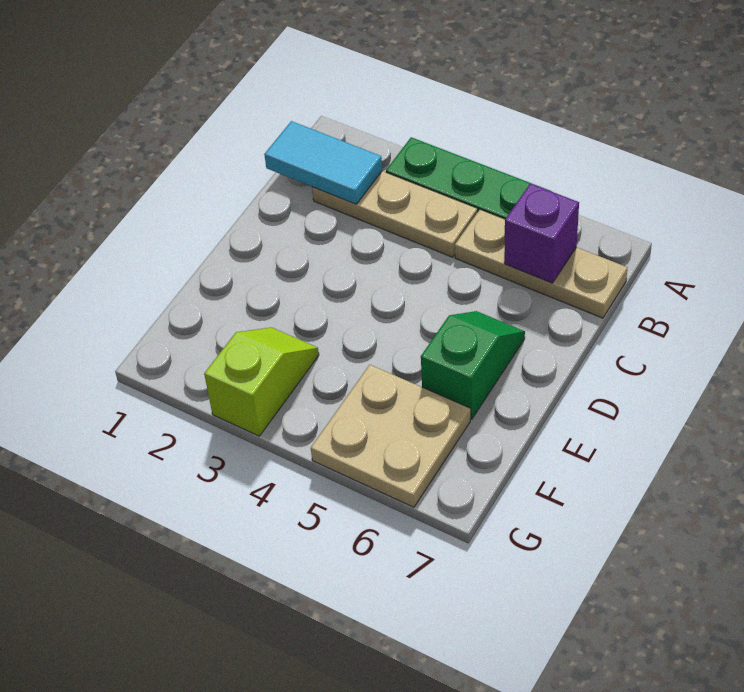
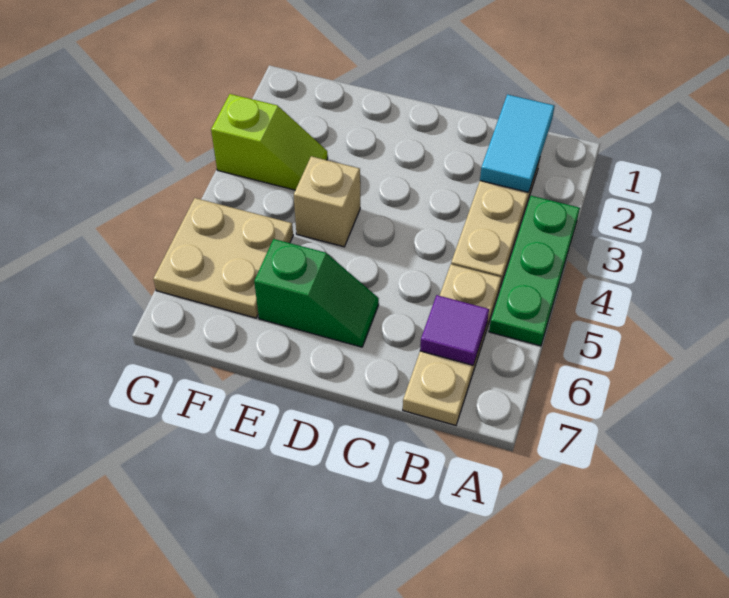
purple 1x1 brick [504,184,579,283] -> purple 1x1 tile [420,295,489,365]
none -> tan 1x1 brick [294,156,360,247]

